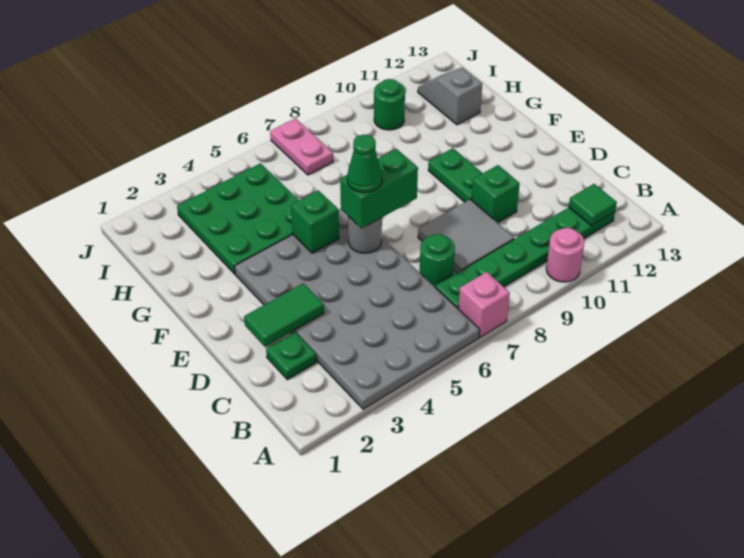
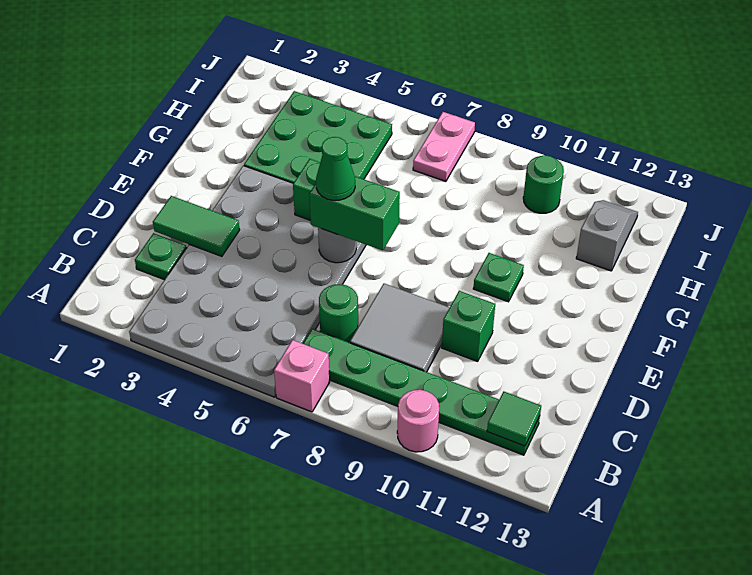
green 1x2 plate [428,148,483,202] -> green 1x1 plate [473,253,524,302]

